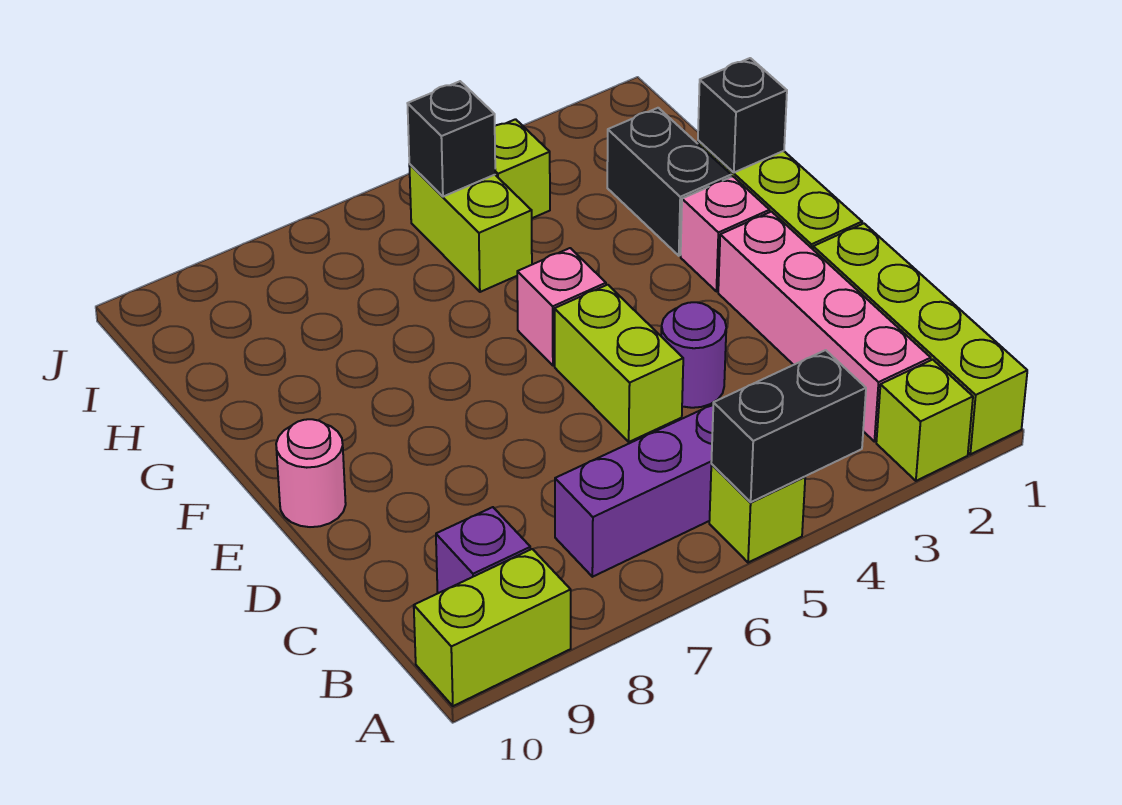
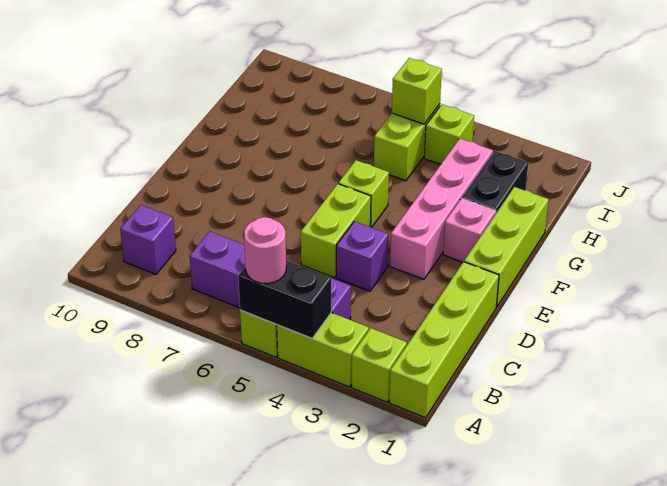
lime 1x2 brick [414,549,571,706] -> lime 1x2 brick moved to [277,313,369,387]
pink 1x4 brick [718,212,931,442] -> pink 1x4 brick moved to [390,139,493,279]
purple 1x1 round brick [661,302,726,408] -> purple 1x1 brick [336,221,388,291]
pink 1x1 round brick [276,419,346,527] -> pink 1x1 round brick moved to [244,217,286,283]
pink 1x1 brick [517,248,606,366] -> lime 1x1 brick [339,160,389,227]
black 1x1 brick [698,58,787,172] -> none
black 1x1 brick [407,81,495,197] -> lime 1x1 brick [392,58,442,124]

